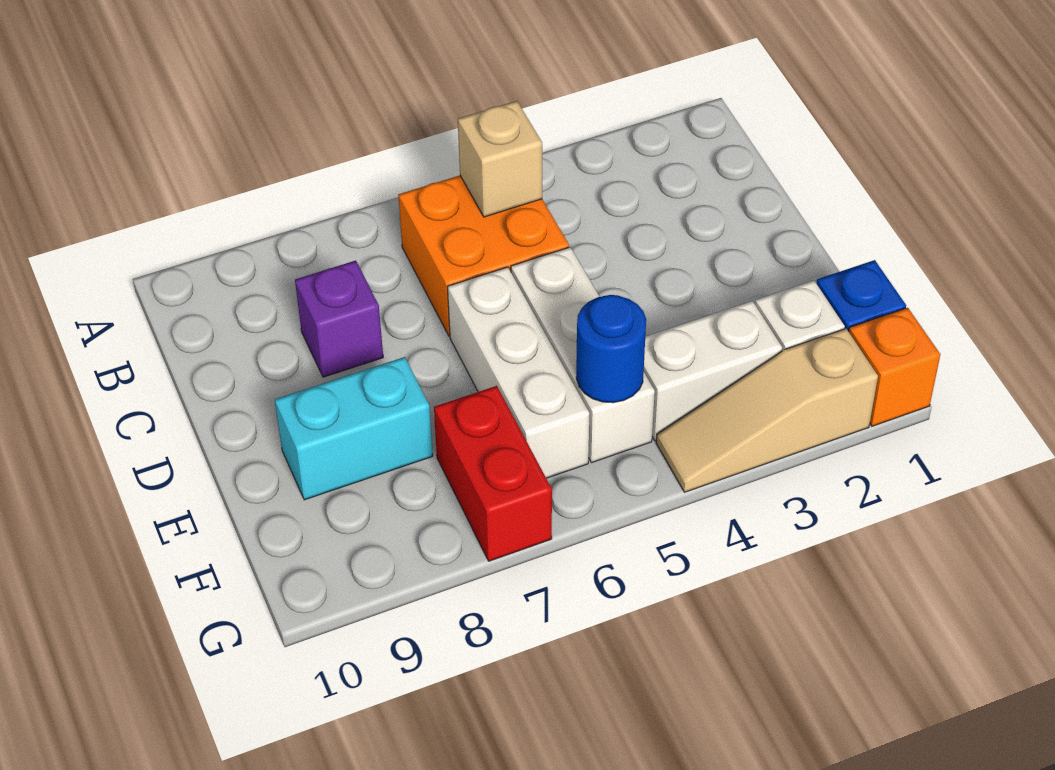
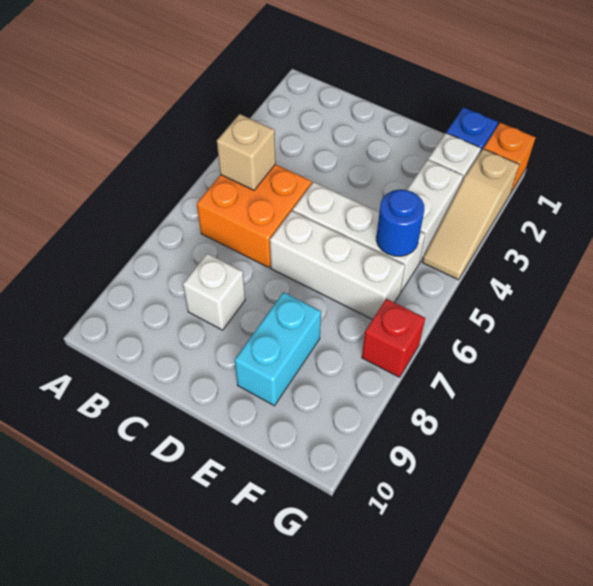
purple 1x1 brick [295,261,383,377] -> white 1x1 brick [183,253,245,330]
red 1x2 brick [434,386,552,561] -> red 1x1 brick [362,299,425,377]

